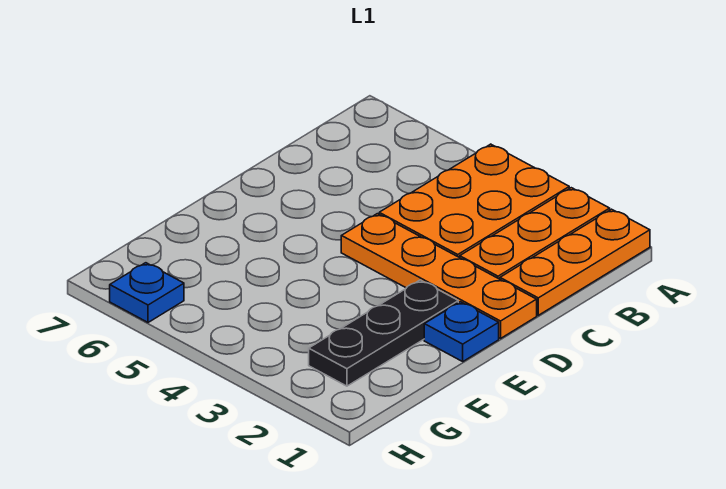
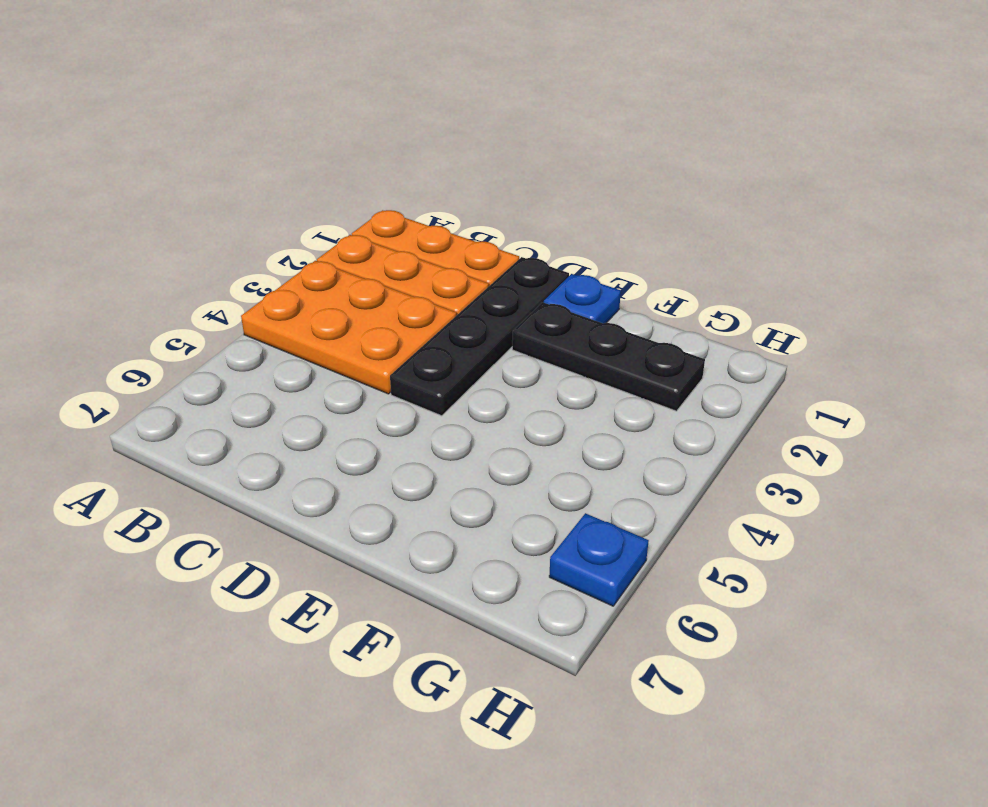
orange 1x4 plate [341,214,537,338] -> black 1x4 plate [390,257,569,416]

